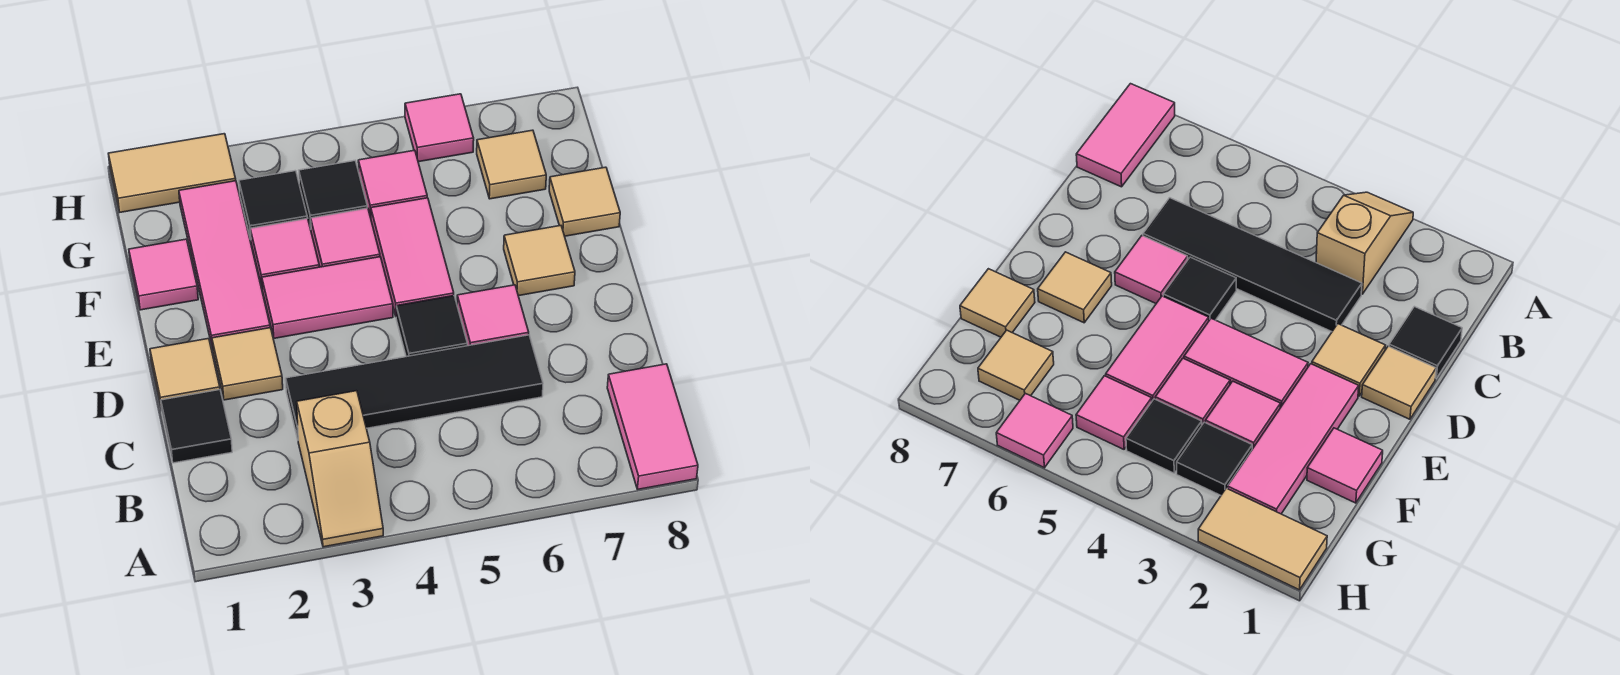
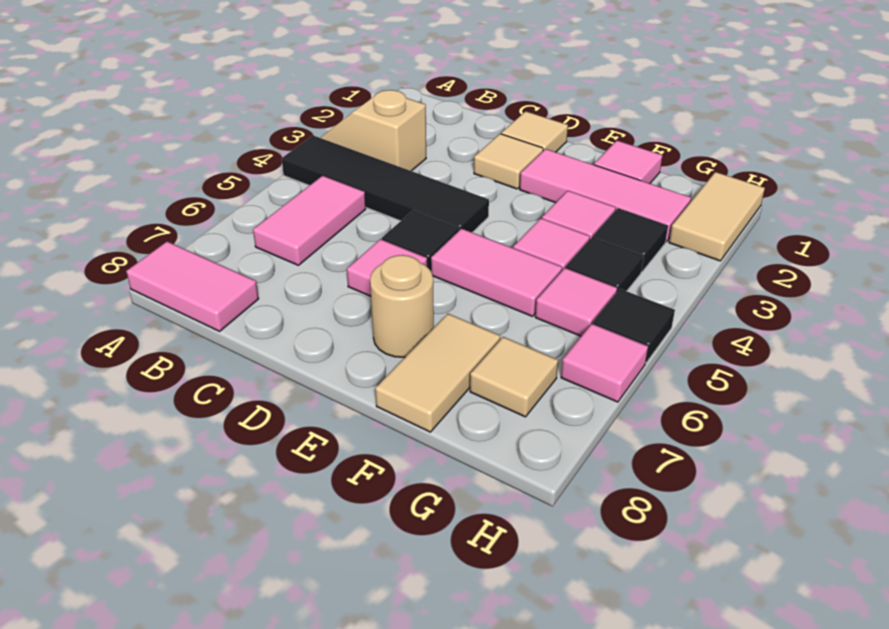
black 1x1 tile [161,390,232,463] -> black 1x1 tile moved to [593,289,675,363]
black 1x4 tile [286,335,543,439] -> black 1x4 tile turned to [282,136,489,232]
pink 1x2 tile [262,257,393,338] -> pink 1x2 tile moved to [253,176,366,265]
tan 1x1 tile [504,226,575,296] -> tan 1x1 round brick [370,255,434,358]
tan 1x1 tile [549,167,620,236] -> tan 1x2 tile [375,314,500,432]

